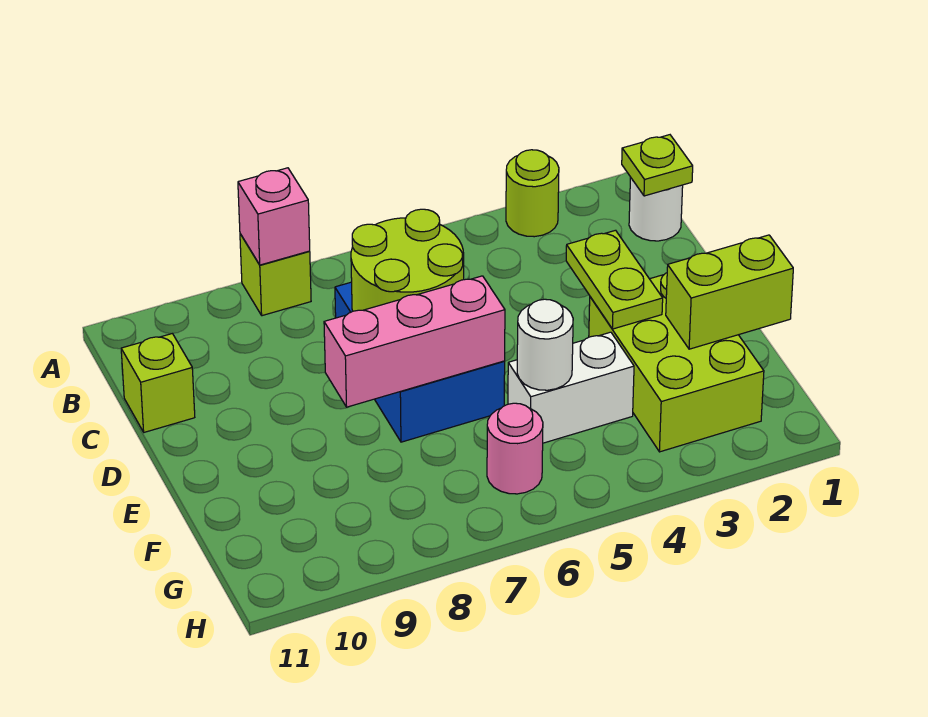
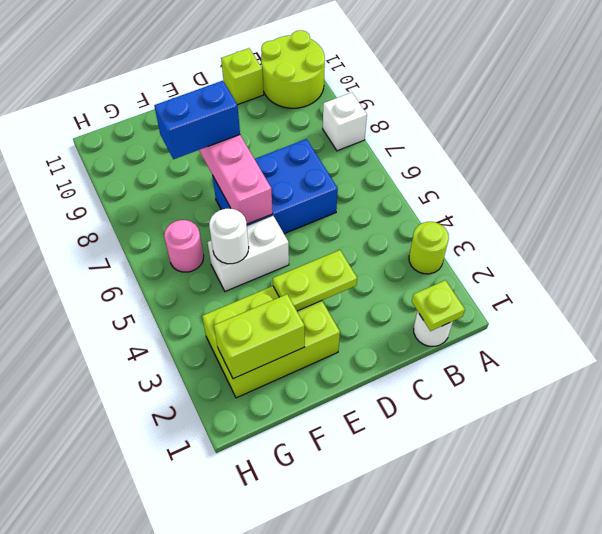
lime 1x1 brick [240,234,311,316] -> white 1x1 brick [323,92,367,151]
pink 1x1 brick [238,168,310,265] -> none
lime 2x2 round brick [351,209,464,311] -> lime 2x2 round brick moved to [261,30,325,108]
none -> blue 1x2 brick [154,81,240,159]
lime 1x2 brick [666,235,793,349] -> lime 1x2 brick turned to [214,294,305,379]
white 1x2 brick [508,332,634,443] -> white 1x2 brick turned to [208,216,289,291]

